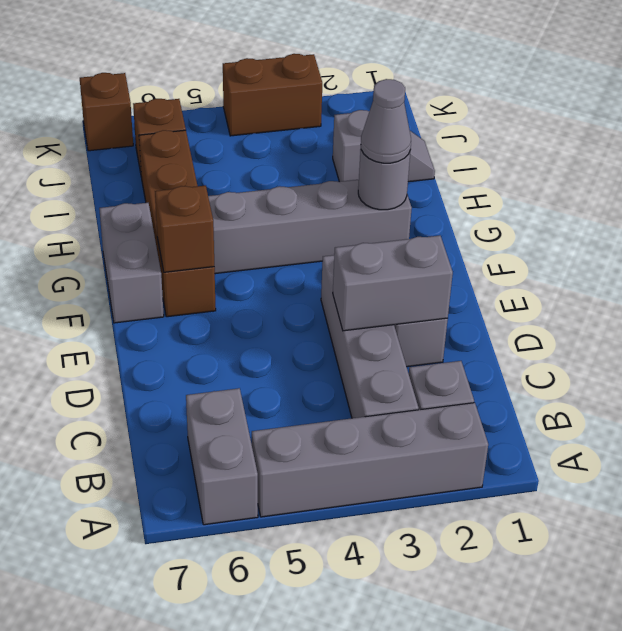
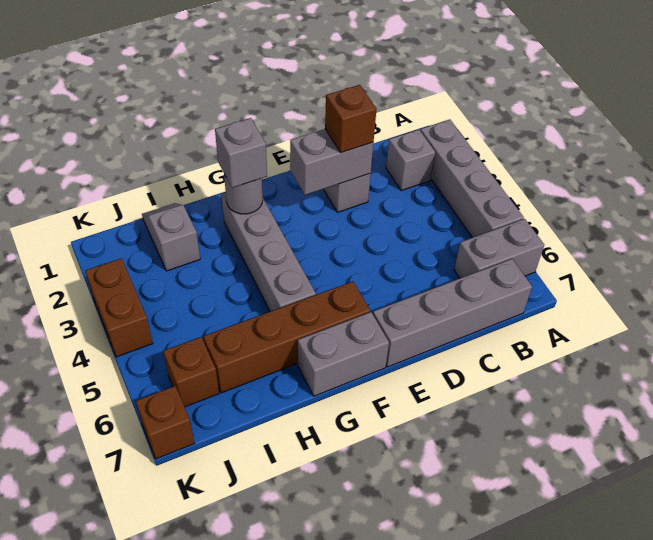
grey 1x4 brick [321,255,418,418] -> grey 1x4 brick moved to [373,259,532,367]
grey 1x2 brick [333,236,453,331] -> grey 1x2 brick turned to [290,129,373,195]
brown 1x1 brick [155,186,214,272] -> brown 1x1 brick moved to [325,85,376,153]
grey 1x1 cone [361,79,411,163] -> grey 1x1 brick [215,118,267,188]

